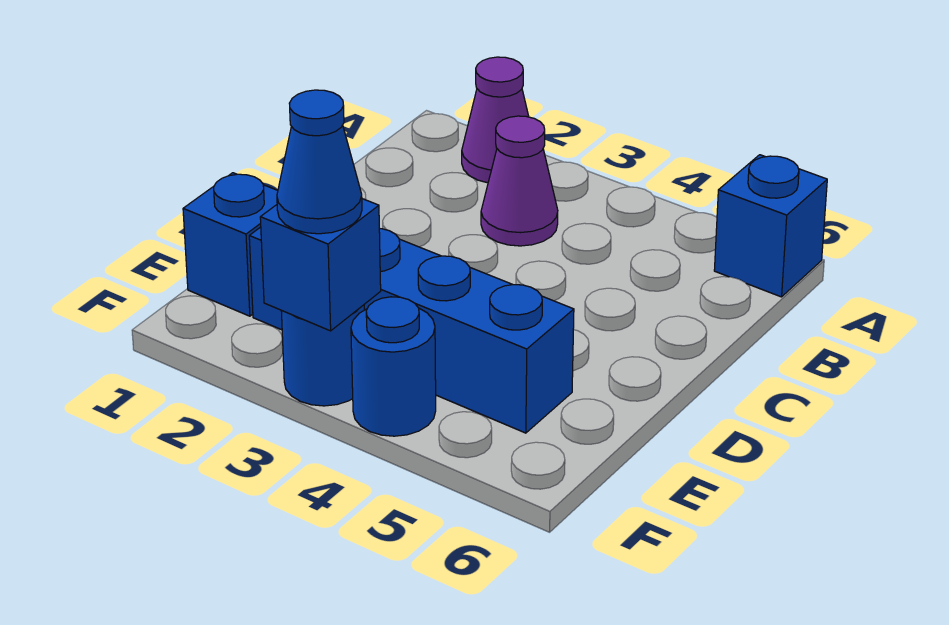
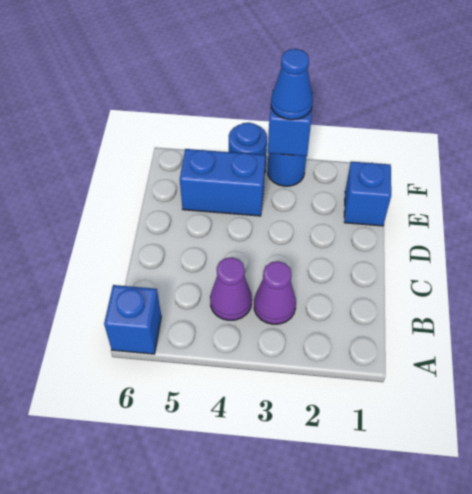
purple 1x1 cone [462,57,529,183] -> purple 1x1 cone moved to [210,257,252,320]
blue 1x4 brick [249,227,574,433] -> blue 1x2 brick [180,149,265,216]

